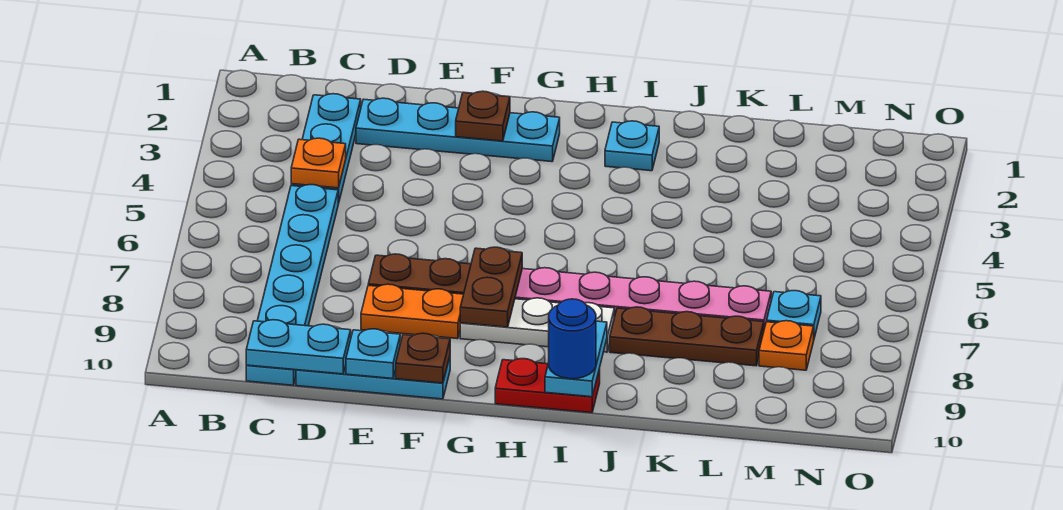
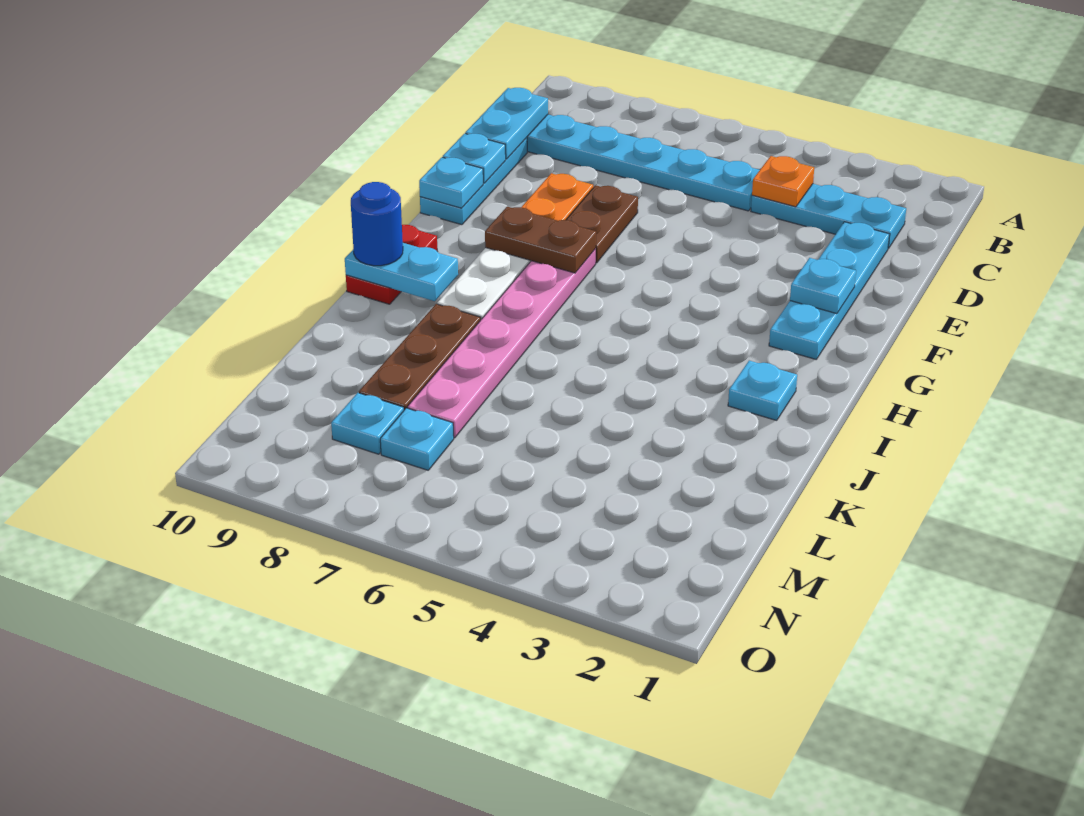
brown 1x1 plate [456,91,510,141] -> cyan 1x1 plate [790,258,856,314]
brown 1x1 plate [396,333,450,383] -> cyan 1x1 plate [419,157,483,208]
orange 1x1 plate [759,321,814,370] -> cyan 1x1 plate [331,393,404,454]

